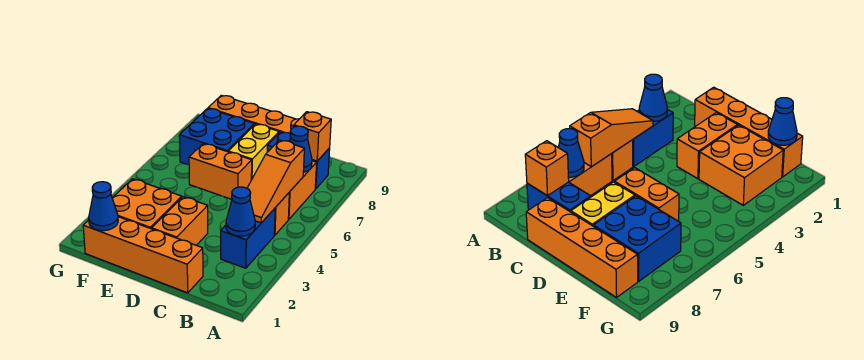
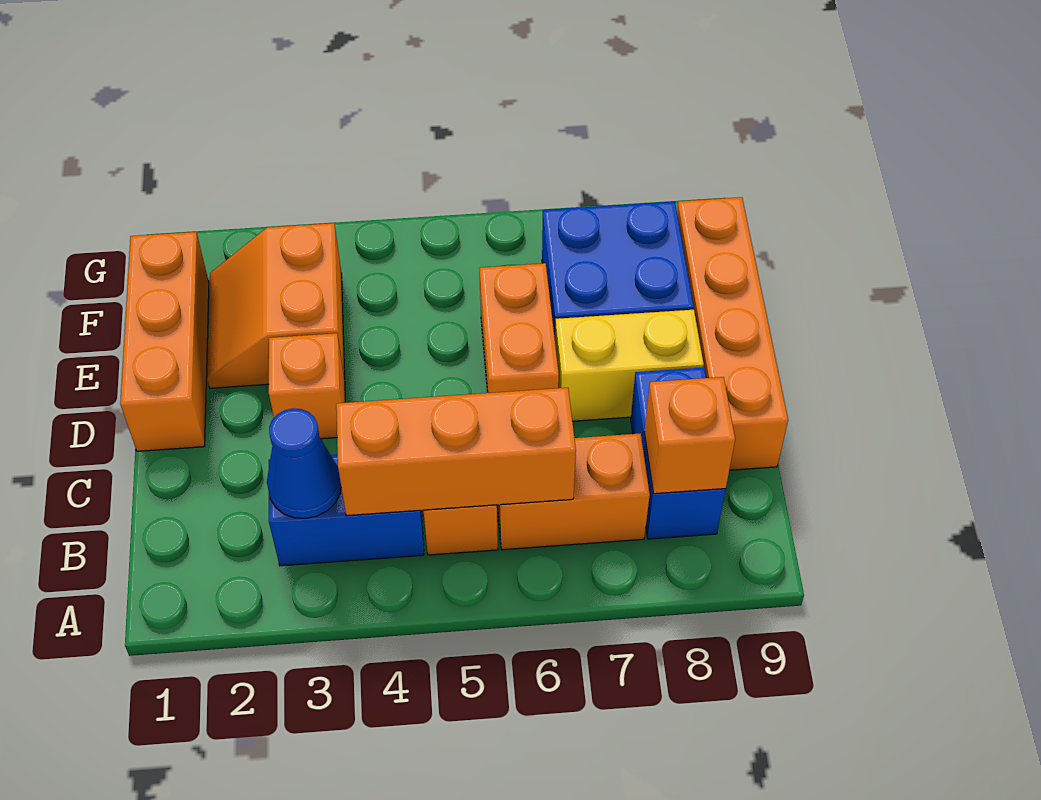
orange 1x3 slope [247,140,304,223] -> orange 1x3 brick [336,388,576,516]
blue 1x1 cone [290,126,312,172] -> none
orange 1x4 brick [83,217,203,293] -> orange 1x3 brick [120,232,209,451]
orange 1x2 brick [152,197,208,245] -> orange 1x1 brick [269,333,345,439]
orange 2x2 brick [112,179,182,229] -> orange 2x2 slope [207,223,345,388]
blue 1x1 cone [89,182,118,231] -> none

